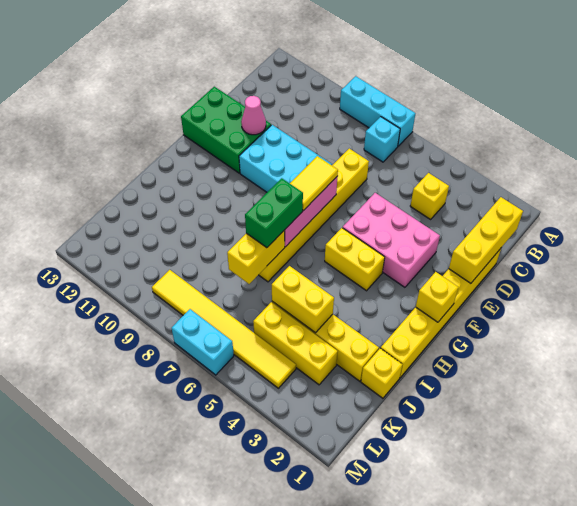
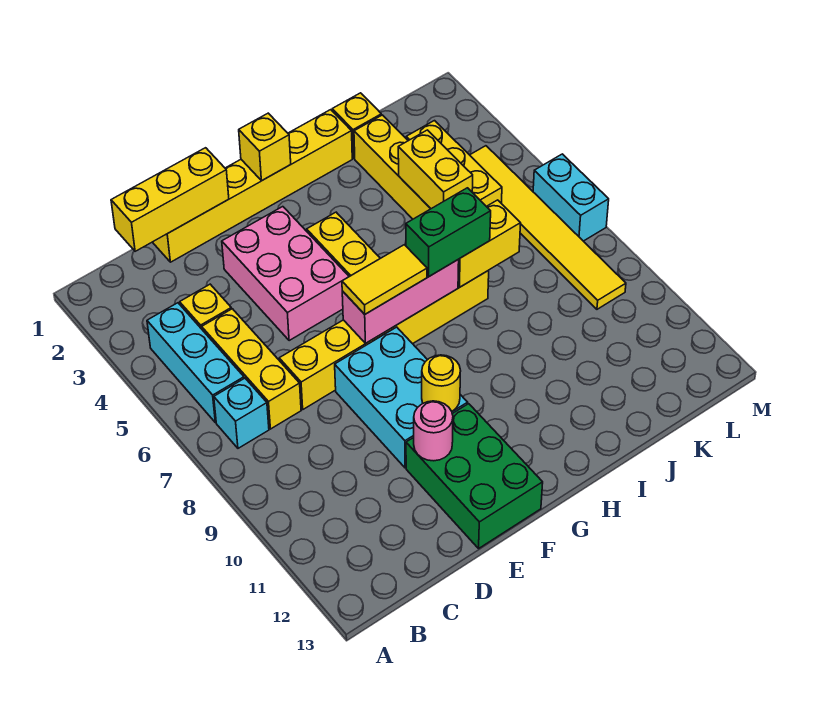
cyan 1x3 brick [340,76,415,146] -> cyan 1x3 brick moved to [147,303,244,423]
none -> yellow 1x3 brick [202,309,301,429]
pink 1x1 cone [241,96,266,135] -> pink 1x1 round brick [414,401,453,461]
none -> yellow 1x1 round brick [422,355,460,411]

